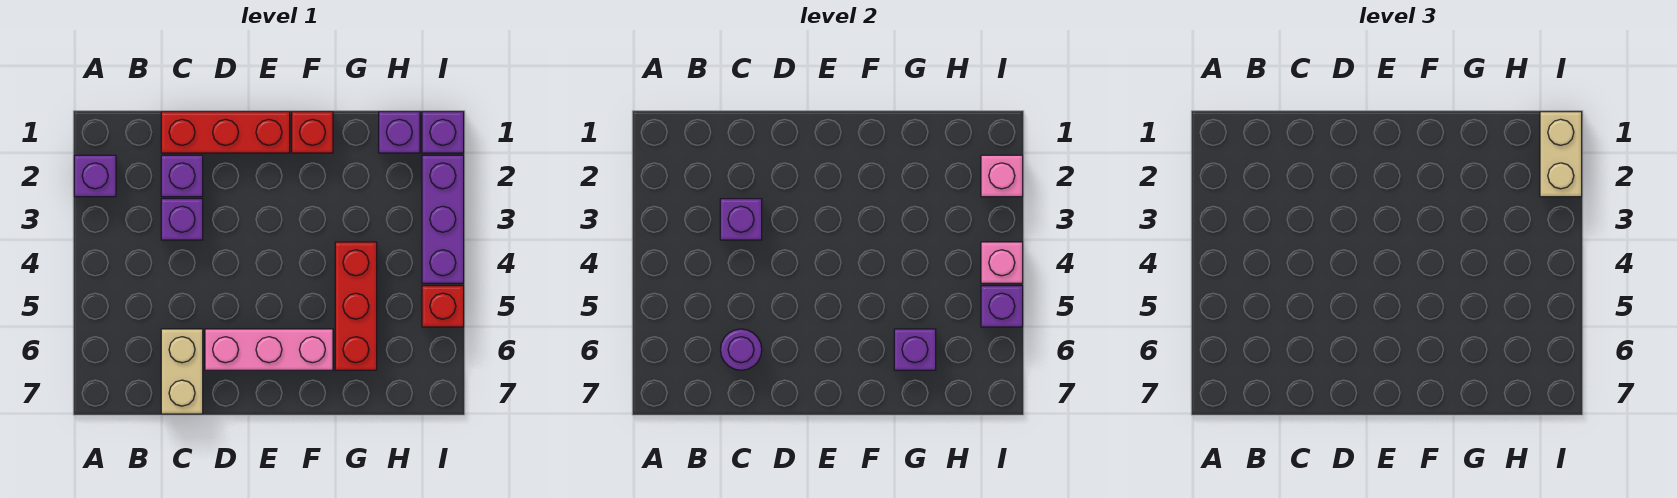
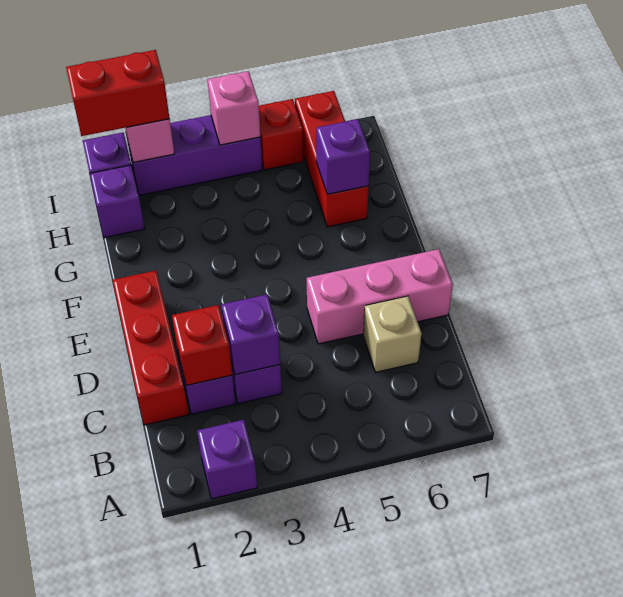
tan 1x2 brick [161,329,203,414] -> tan 1x1 brick [363,296,422,372]
purple 1x1 round brick [720,329,762,370] -> none
pink 1x3 brick [205,329,333,370] -> pink 1x3 brick turned to [307,249,453,344]
red 1x1 brick [292,112,333,153] -> red 1x1 brick moved to [172,305,232,385]
red 1x3 brick [335,242,377,370] -> red 1x3 brick turned to [295,91,369,227]
tan 1x2 brick [1540,112,1582,197] -> red 1x2 brick [66,50,170,136]
purple 1x1 brick [981,286,1023,327] -> none

